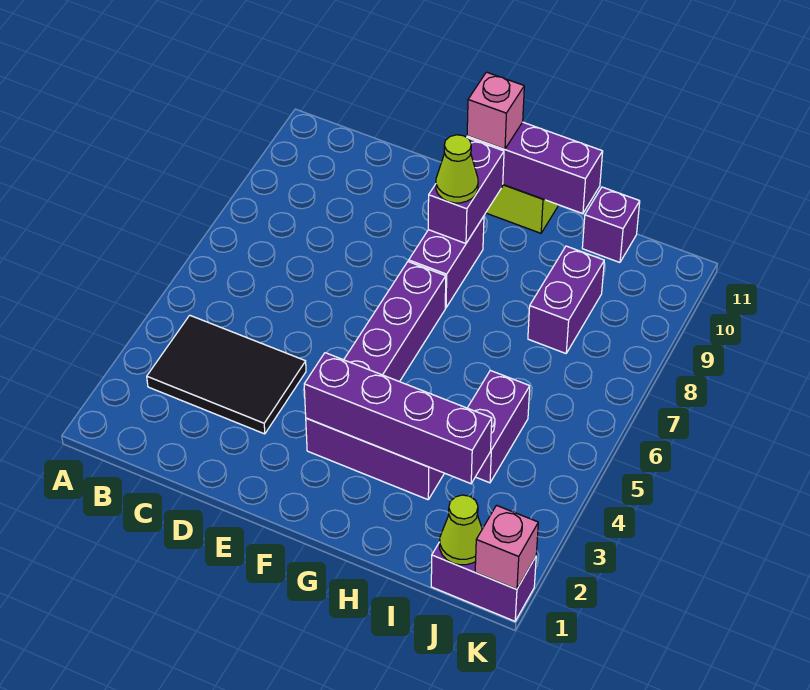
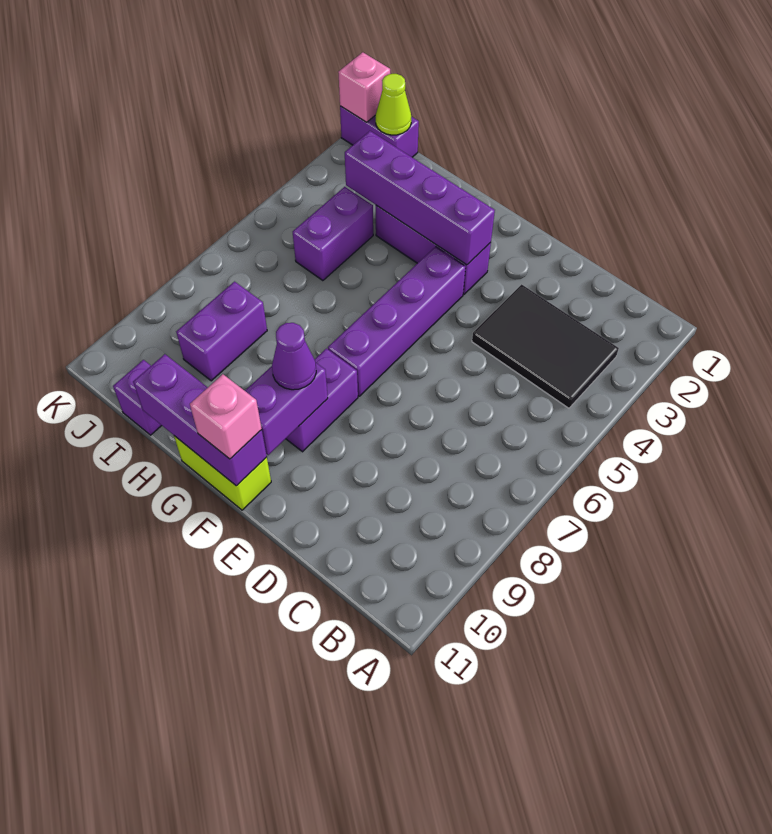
lime 1x1 cone [436,135,478,203] -> purple 1x1 cone [272,323,316,390]

